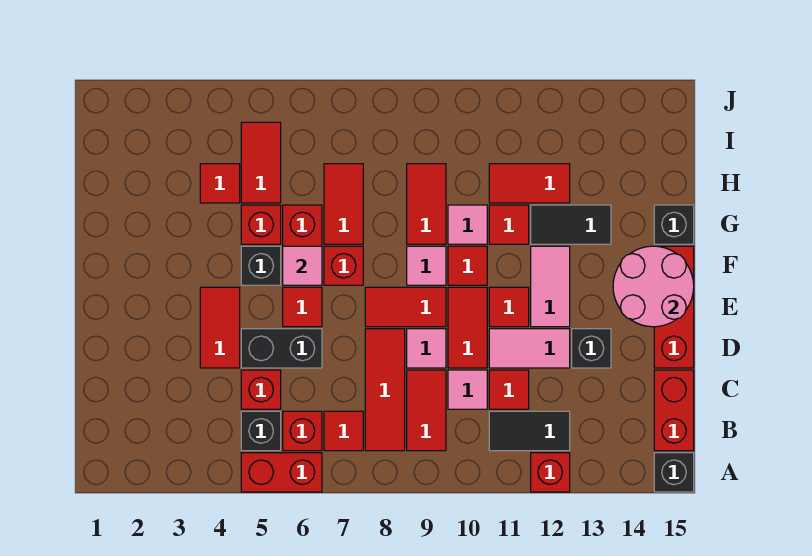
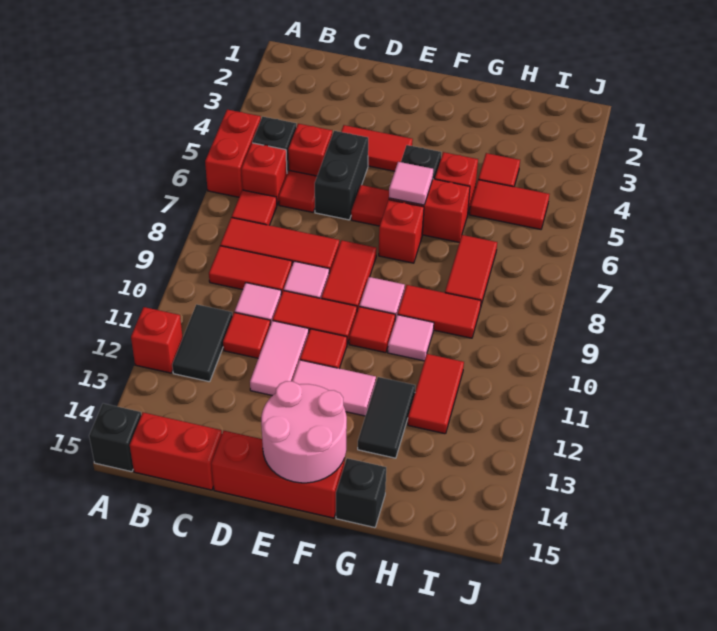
black 1x1 brick [572,329,611,368] -> none
red 1x2 tile [324,164,363,244] -> red 1x2 tile turned to [445,235,497,308]
red 1x1 tile [489,205,529,244] -> red 1x1 tile moved to [279,170,317,212]

